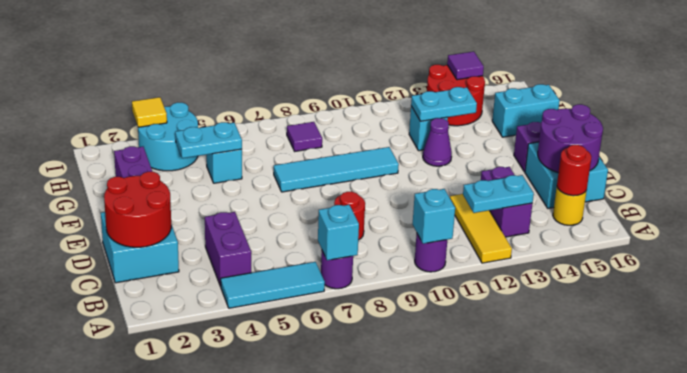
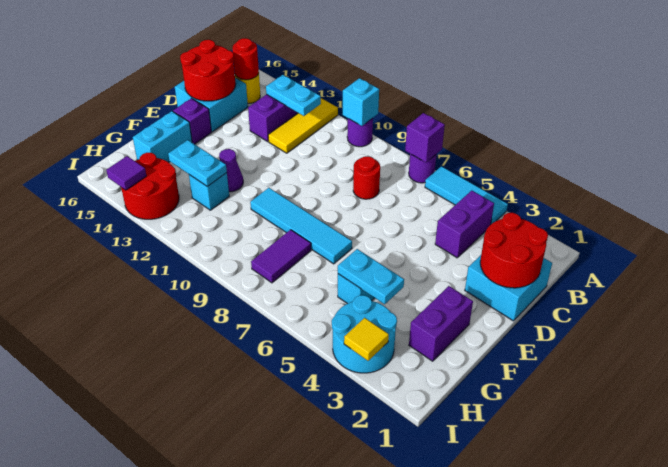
cyan 1x1 brick [318,205,359,260] -> purple 1x1 brick [405,113,445,162]
purple 2x2 round brick [538,104,603,173] -> red 2x2 round brick [180,40,236,101]
cyan 1x2 brick [492,84,560,137] -> cyan 1x2 brick turned to [133,111,192,162]
purple 1x1 tile [287,122,322,151] -> purple 1x2 tile [251,230,311,283]

